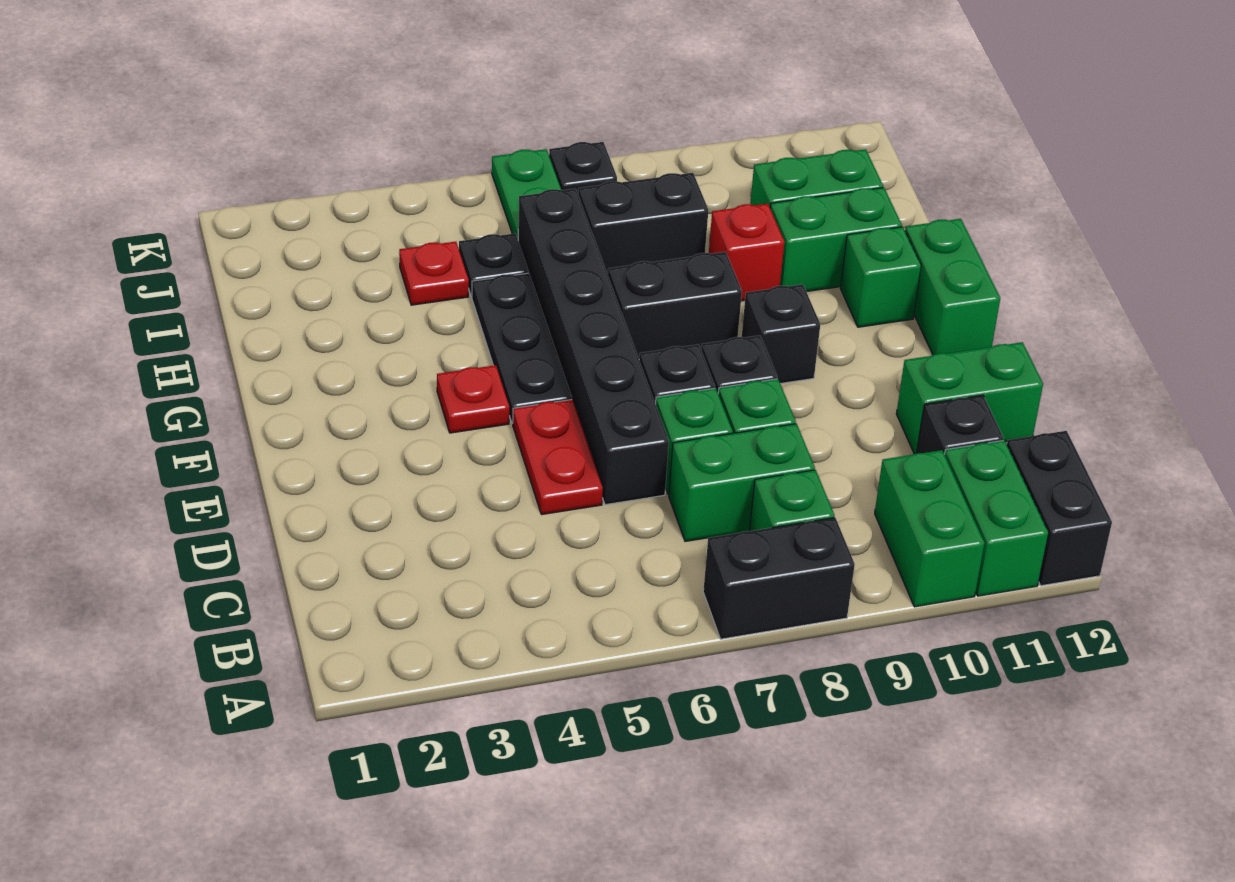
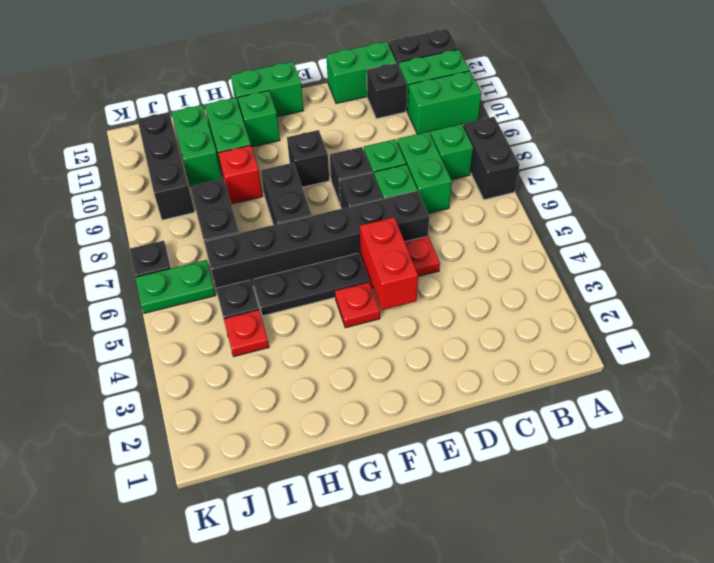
green 1x2 brick [896,342,1043,454] -> green 1x2 brick turned to [326,42,396,104]
none -> red 1x2 brick [360,217,418,310]
none -> black 1x3 brick [137,112,195,220]

